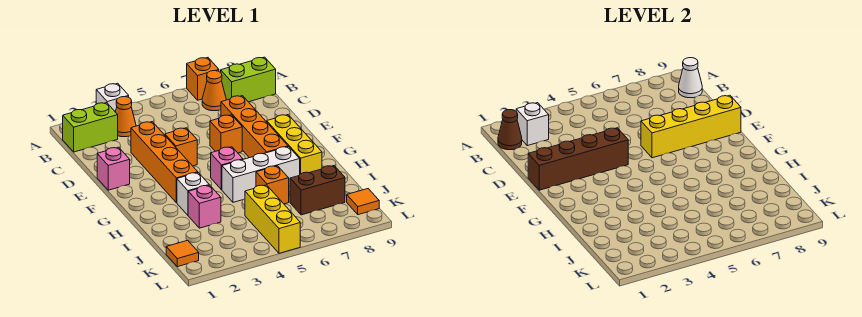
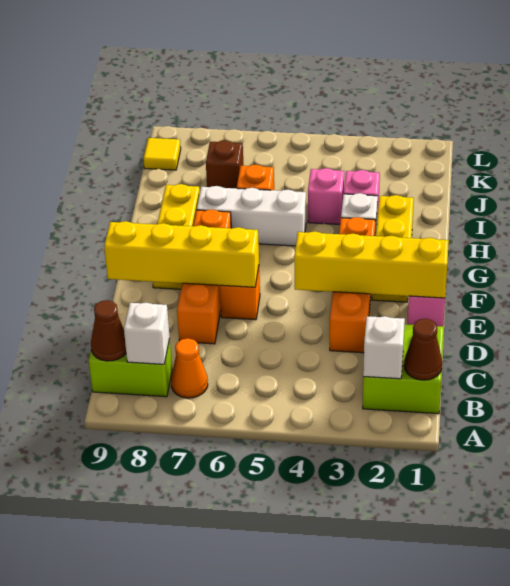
white 1x1 brick [96,83,129,112] -> white 1x1 brick moved to [124,303,170,364]
orange 1x1 brick [187,58,219,100] -> none
lime 1x2 brick [63,103,118,152] -> lime 2x2 brick [363,324,444,414]
orange 1x1 cone [116,97,136,137] -> none
white 1x1 cone [679,58,702,98] -> brown 1x1 cone [91,300,126,361]
brown 1x4 brick [528,128,628,190] -> yellow 1x4 brick [294,231,449,298]
orange 1x1 brick [165,128,197,166] -> none
pink 1x1 brick [211,147,243,190] -> pink 1x1 brick moved to [308,168,344,224]
yellow 1x3 brick [245,185,300,253] -> yellow 1x3 brick moved to [372,195,414,302]
brown 1x2 brick [290,166,345,215] -> brown 1x1 brick [206,140,244,188]
orange 1x1 tile [166,240,199,267] -> none
orange 1x1 tile [347,189,379,215] -> yellow 1x1 tile [143,138,181,170]

